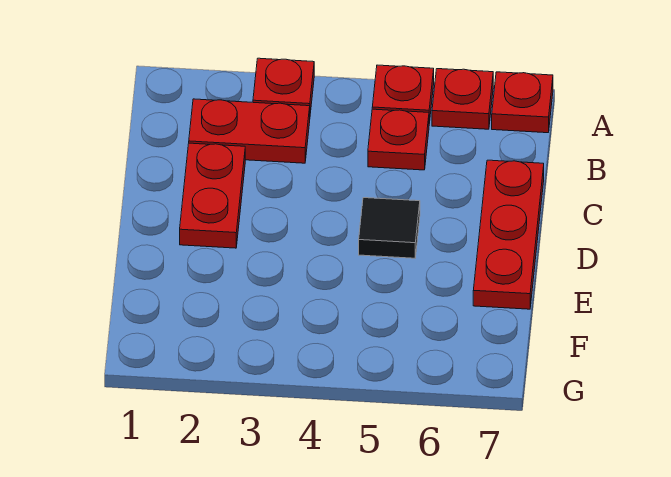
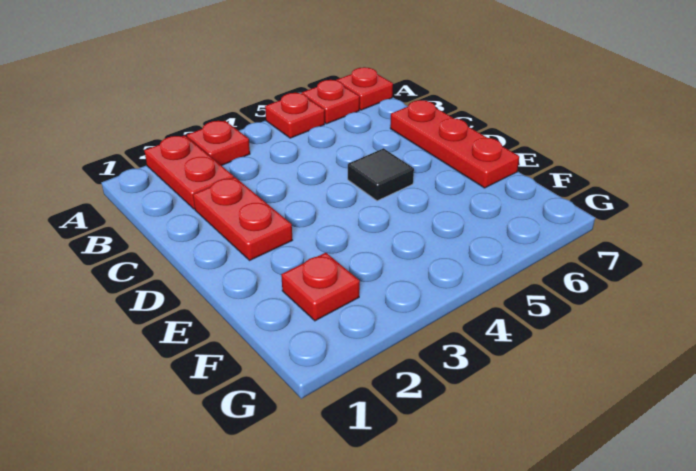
red 1x2 plate [189,99,310,163] -> red 1x2 plate turned to [144,135,234,209]
red 1x1 plate [368,109,429,170] -> red 1x1 plate moved to [281,253,360,321]

